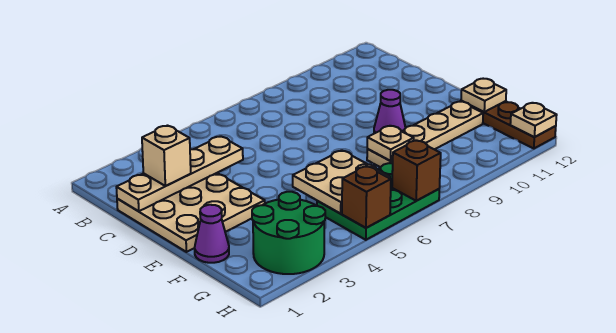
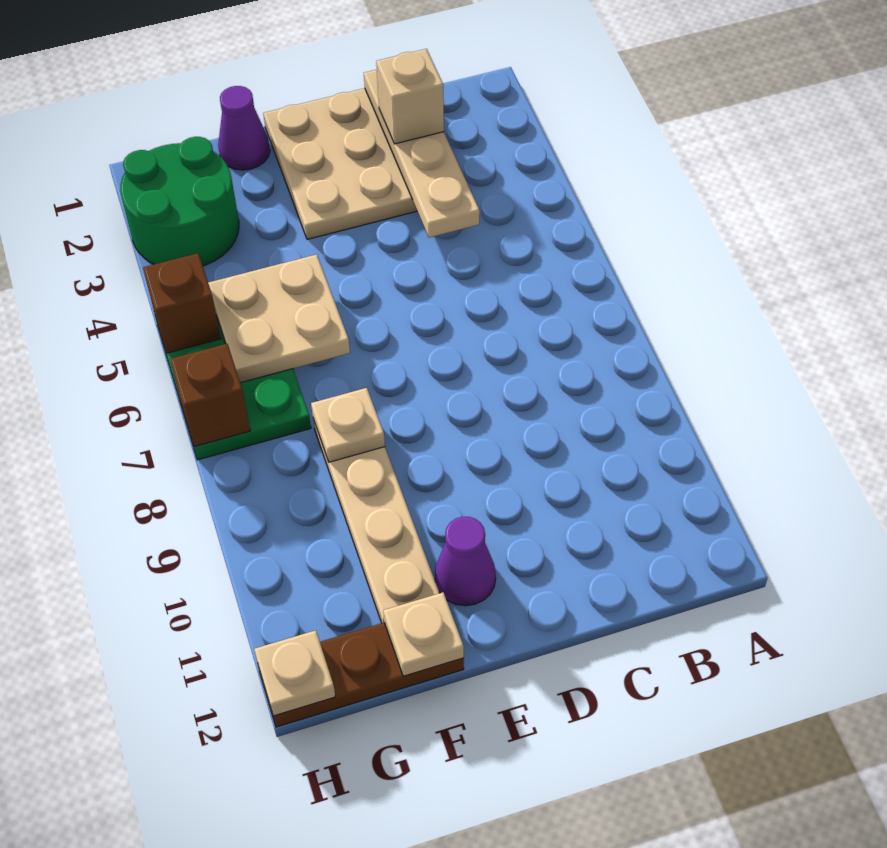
purple 1x1 cone [374,90,405,134] -> purple 1x1 cone moved to [435,517,496,606]

